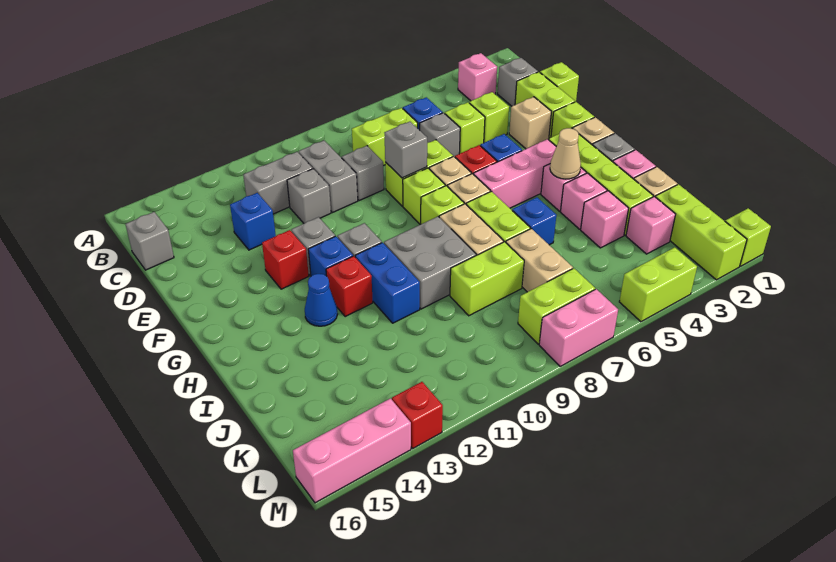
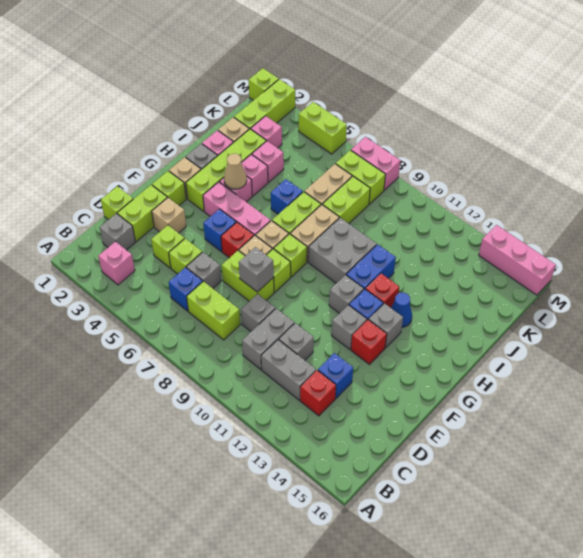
grey 1x1 brick [126,212,174,270] -> grey 1x1 brick moved to [369,303,403,348]
lime 1x2 brick [450,242,524,316] -> lime 1x2 brick turned to [323,176,370,223]
red 1x1 brick [392,382,443,448] -> red 1x1 brick moved to [300,370,336,416]

